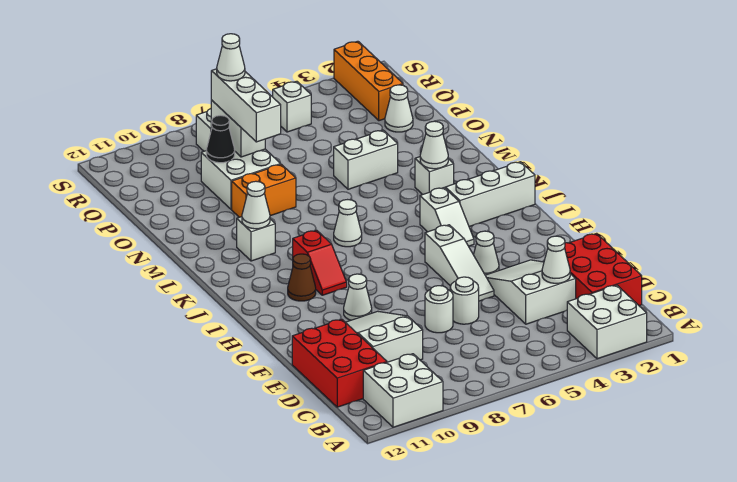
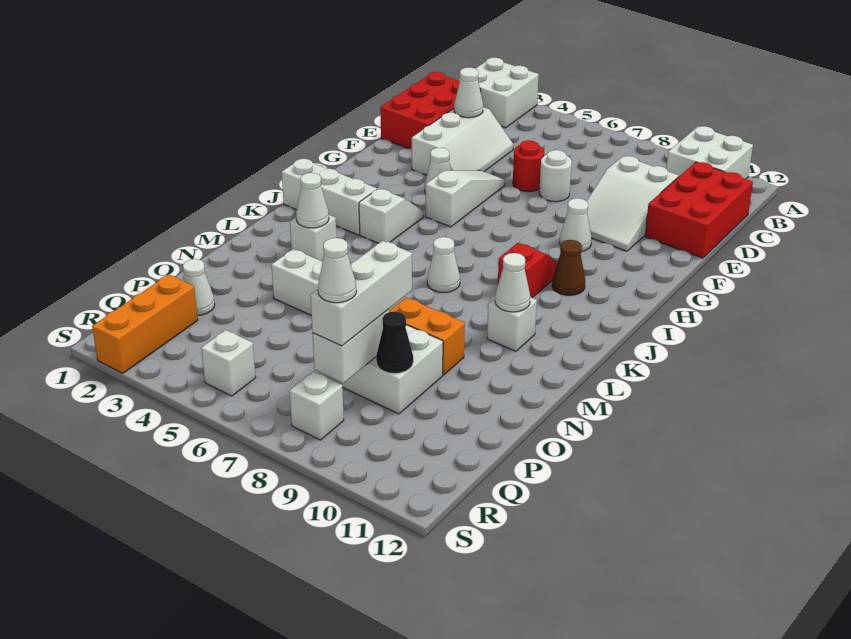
white 2x3 slope [485,260,576,324] -> white 2x3 slope turned to [412,107,513,175]
white 1x1 round brick [450,277,479,324] -> red 1x1 round brick [513,140,544,192]

